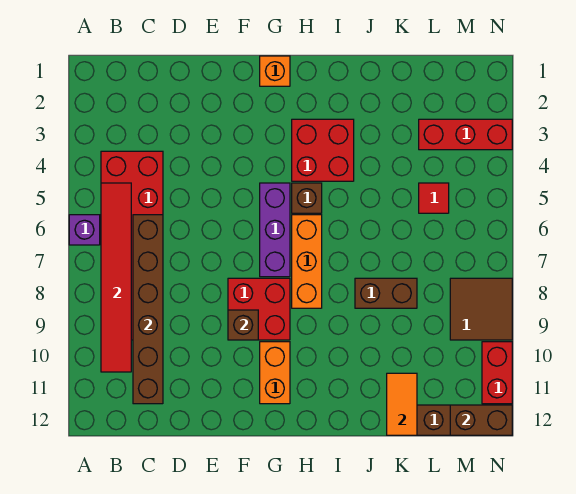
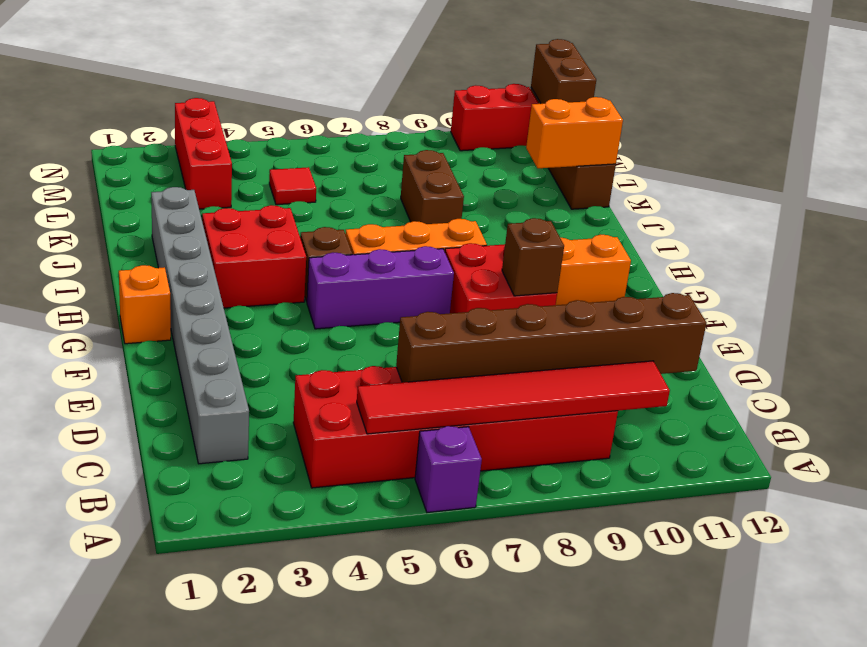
none -> grey 1x8 brick [151,187,249,464]
orange 1x2 tile [387,373,417,435] -> orange 1x2 brick [526,97,623,168]
brown 2x2 tile [450,278,512,340] -> none

